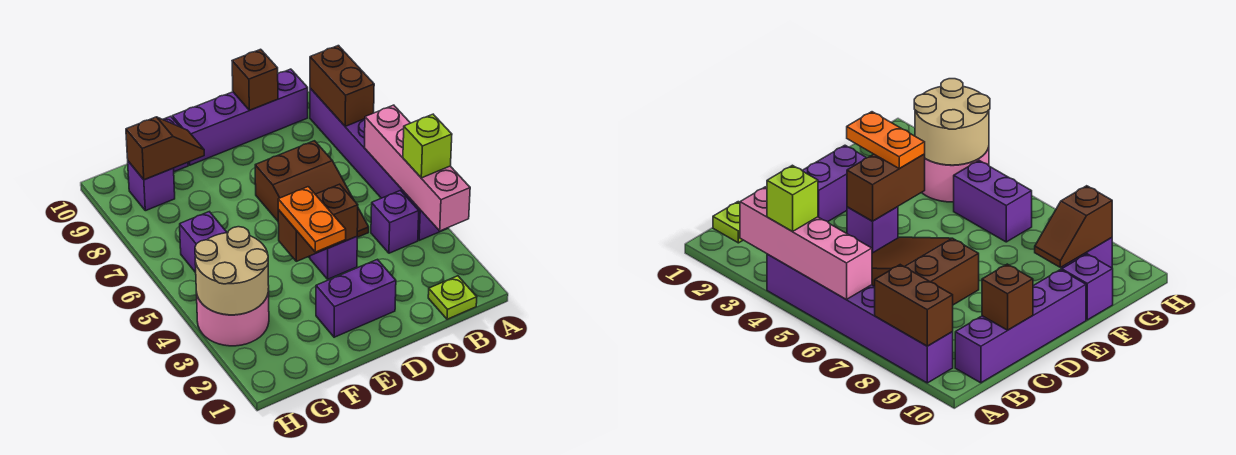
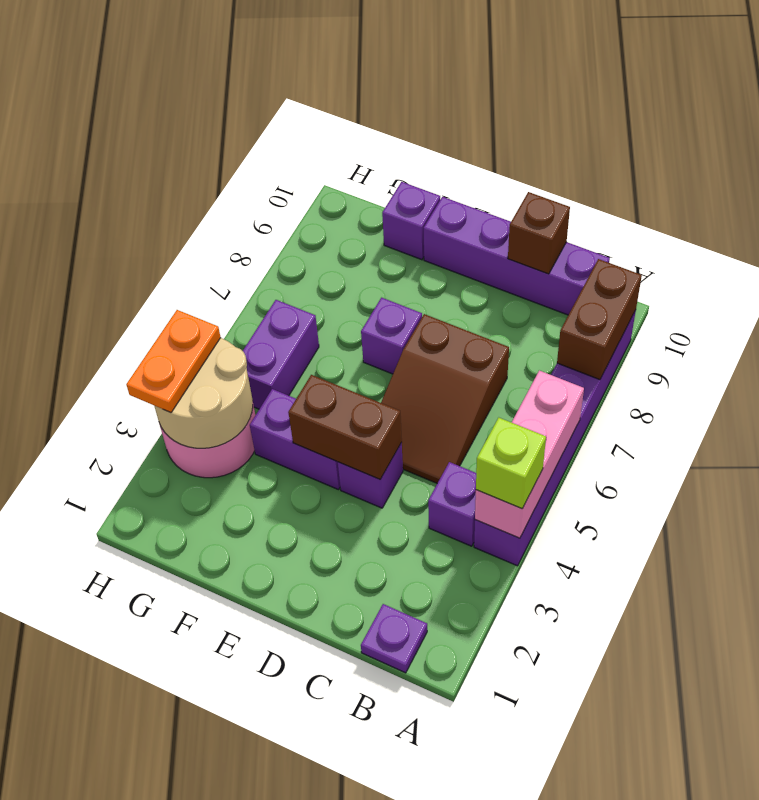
pink 1x4 brick [365,105,470,231] -> pink 1x3 brick [475,370,584,538]
lime 1x1 plate [428,276,477,319] -> purple 1x1 plate [361,604,427,673]
purple 1x2 brick [316,259,396,337] -> purple 1x2 brick moved to [250,389,340,490]
orange 1x2 plate [278,187,346,252] -> orange 1x2 plate moved to [126,310,221,412]
brown 1x2 slope [126,117,204,180] -> none
purple 1x1 brick [128,161,175,211] -> purple 1x1 brick moved to [361,298,422,374]

